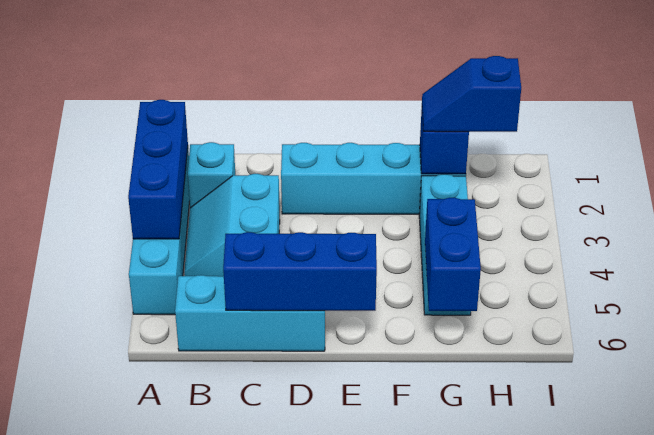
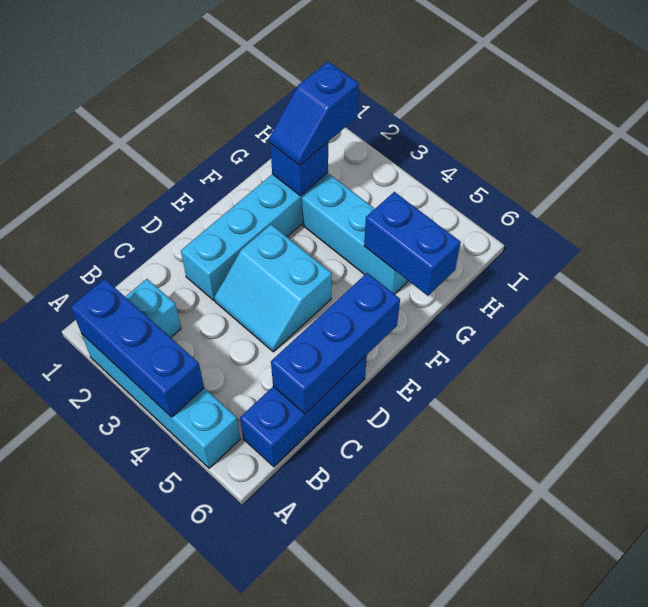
cyan 2x2 slope [184,174,280,276] -> cyan 2x2 slope moved to [214,225,332,352]
cyan 1x3 brick [175,275,325,351] -> blue 1x3 brick [240,355,367,467]

